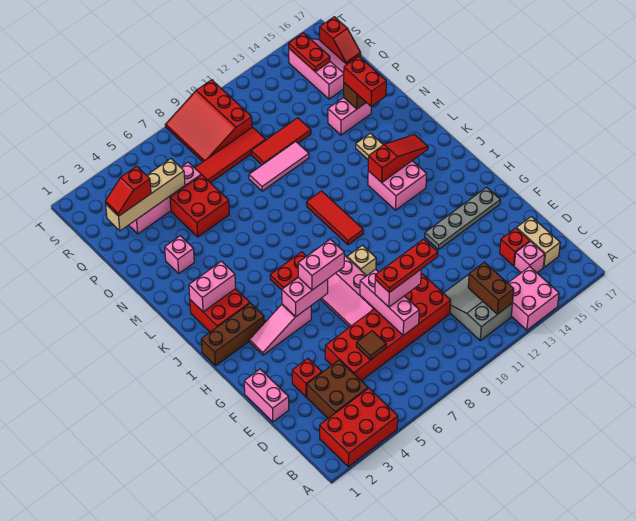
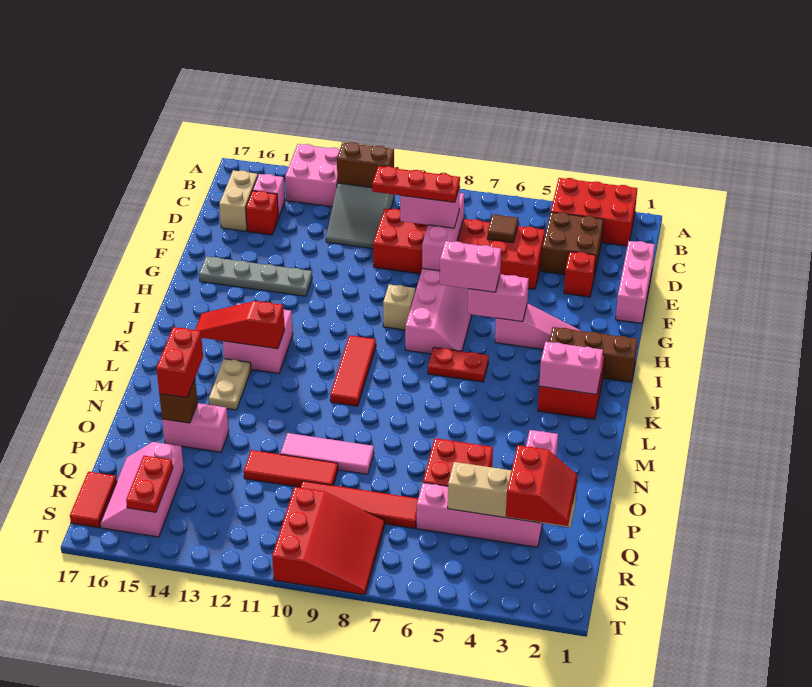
brown 1x2 brick [468,262,514,314] -> brown 1x2 brick turned to [337,142,394,188]
pink 1x2 brick [244,369,289,422] -> pink 1x3 brick [616,241,655,323]
red 1x2 slope [105,166,151,216] -> red 2x2 slope [506,445,578,526]
red 1x2 slope [320,17,361,64] -> red 1x2 tile [70,472,117,528]

